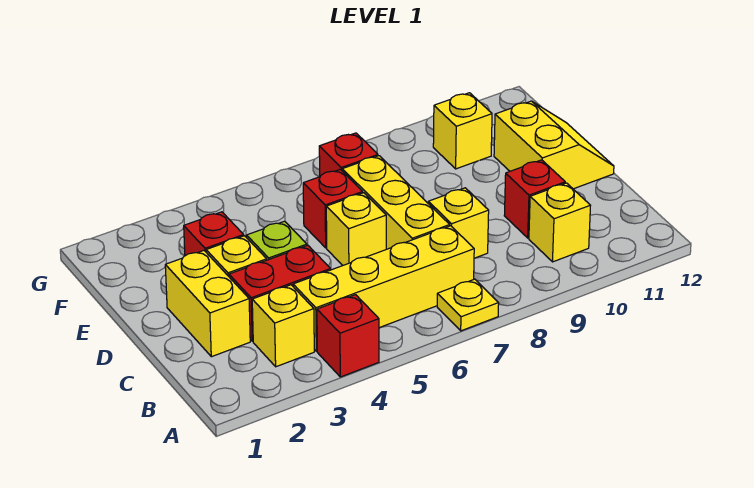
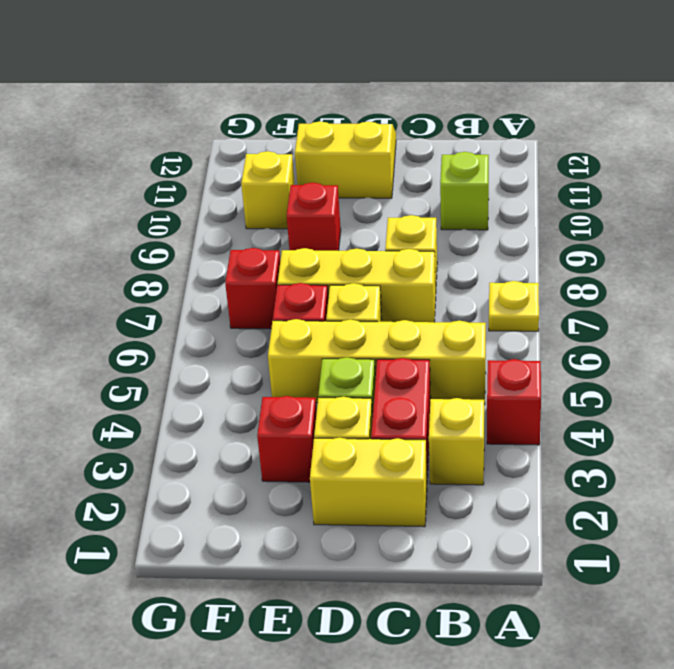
yellow 1x4 brick [293,226,474,351] -> yellow 1x4 brick turned to [268,319,486,405]
yellow 1x1 brick [529,183,591,262] -> lime 1x1 brick [440,152,489,230]
red 1x1 brick [504,160,565,238] -> red 1x1 brick moved to [287,183,341,251]

